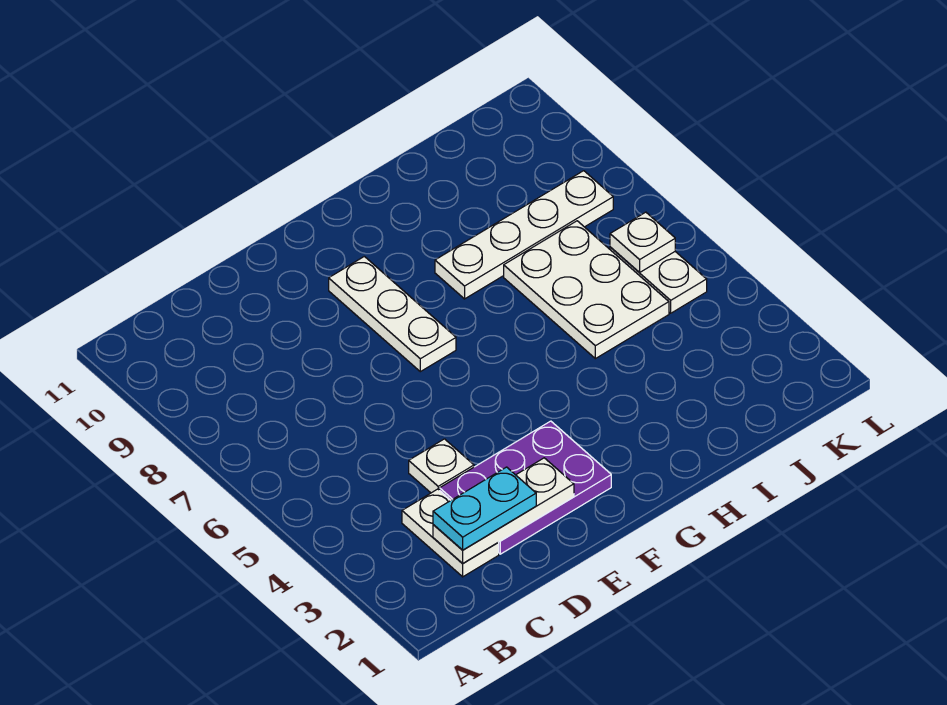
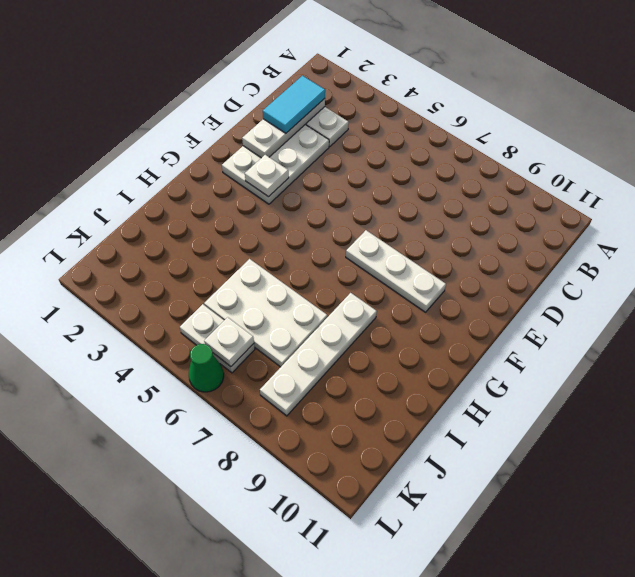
cyan 1x2 plate [433,467,536,550] -> cyan 1x2 tile [263,76,325,133]
purple 2x3 plate [440,421,611,554] -> white 2x3 plate [222,125,329,204]
white 1x1 plate [409,439,474,493] -> white 1x1 plate moved to [245,155,289,197]
none -> green 1x1 cone [189,344,224,392]

